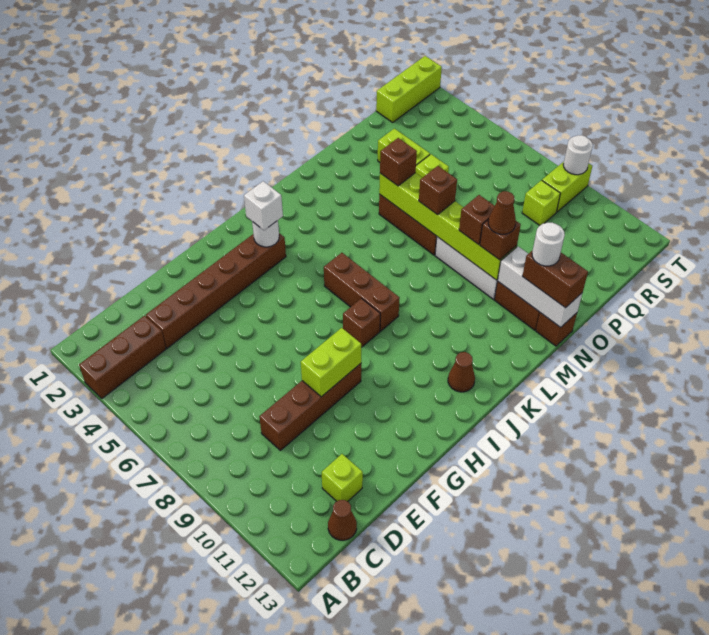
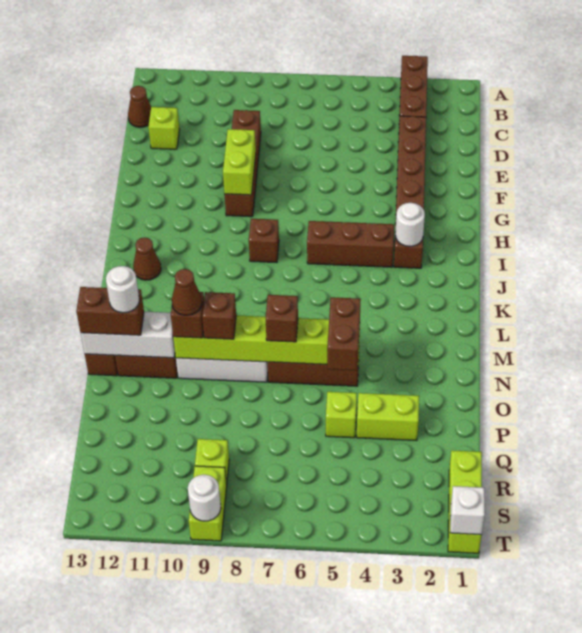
white 1x1 brick [244,181,283,230] -> white 1x1 brick moved to [450,486,485,535]
brown 1x3 brick [324,253,400,331] -> brown 1x3 brick moved to [307,221,394,267]
brown 1x1 brick [380,138,417,186] -> brown 1x2 brick [327,297,361,371]

